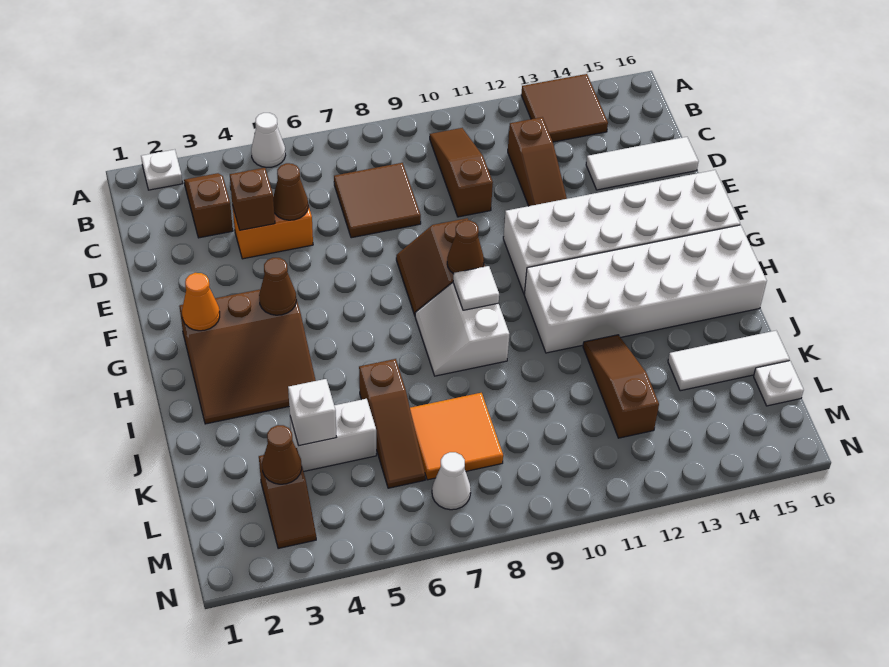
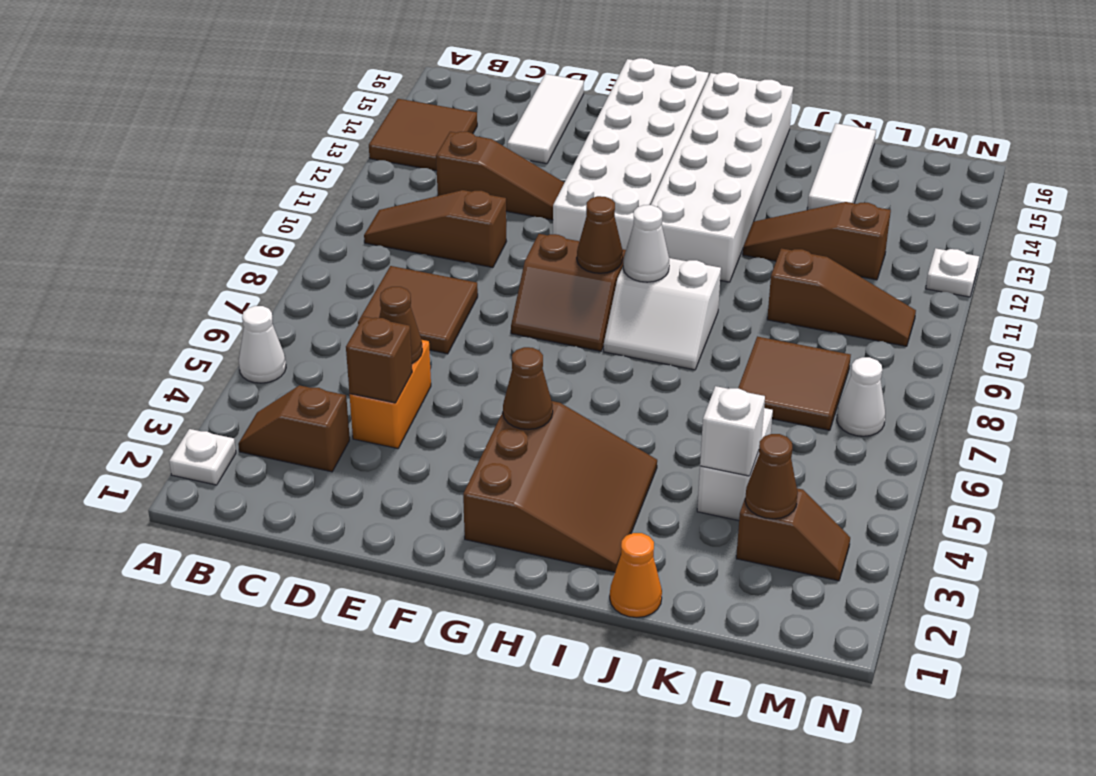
orange 1x1 cone [182,273,220,331] -> orange 1x1 cone moved to [610,533,662,618]
white 1x1 tile [453,266,499,310] -> white 1x1 cone [623,205,669,282]
brown 1x3 slope [359,359,425,488] -> brown 1x3 slope moved to [767,248,916,346]
orange 2x2 tile [410,393,503,480] -> brown 2x2 tile [738,336,851,430]
white 1x1 plate [754,361,804,406] -> white 1x1 plate moved to [926,248,979,297]

